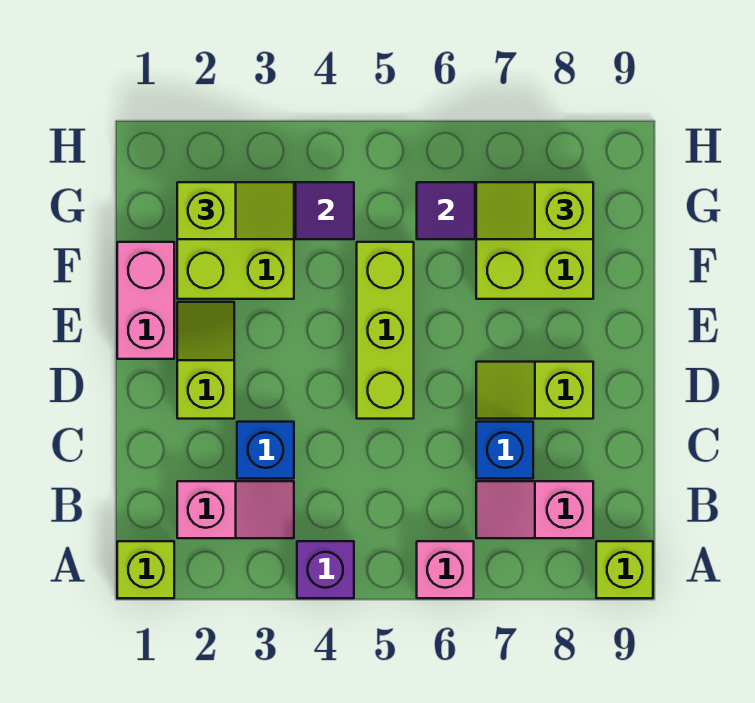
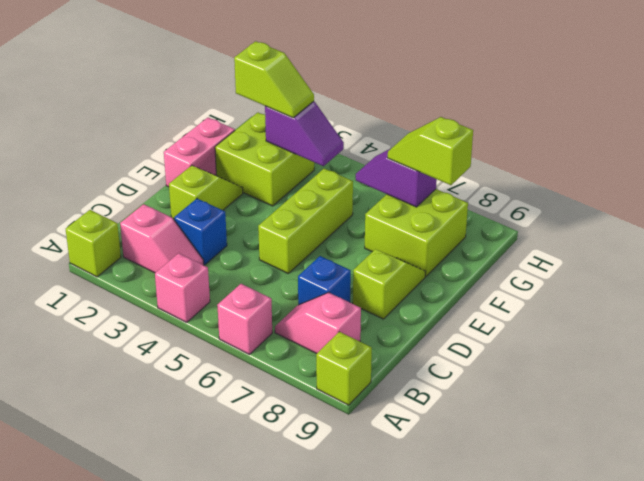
purple 1x1 brick [297,541,354,598] -> pink 1x1 brick [155,253,210,322]
lime 1x2 slope [476,362,593,419] -> lime 1x2 slope turned to [353,250,426,319]

